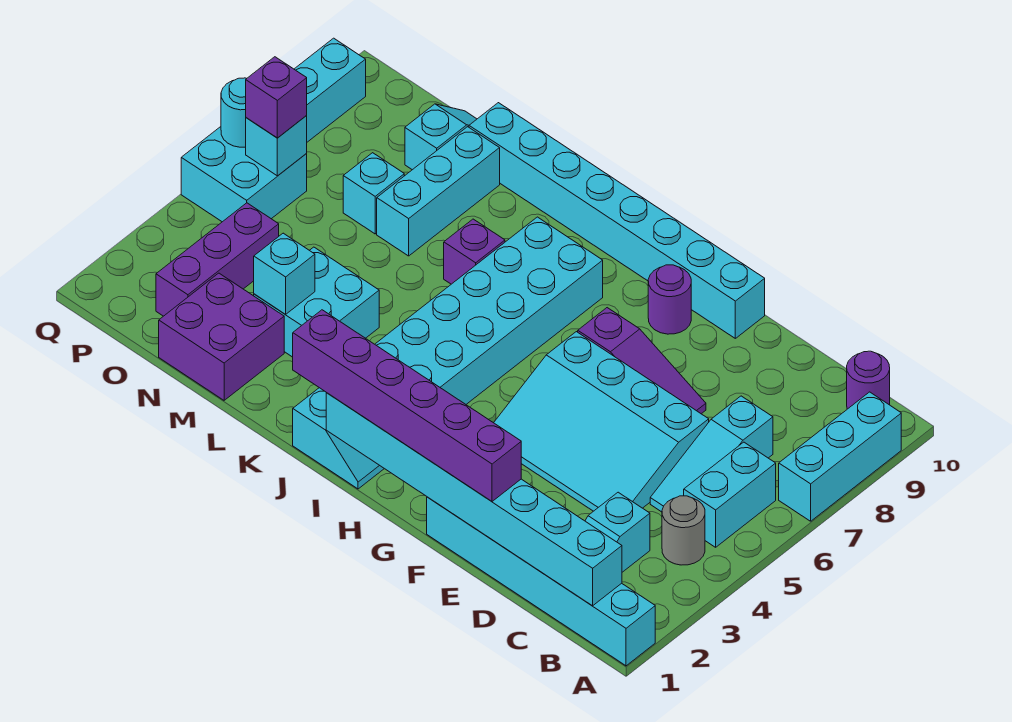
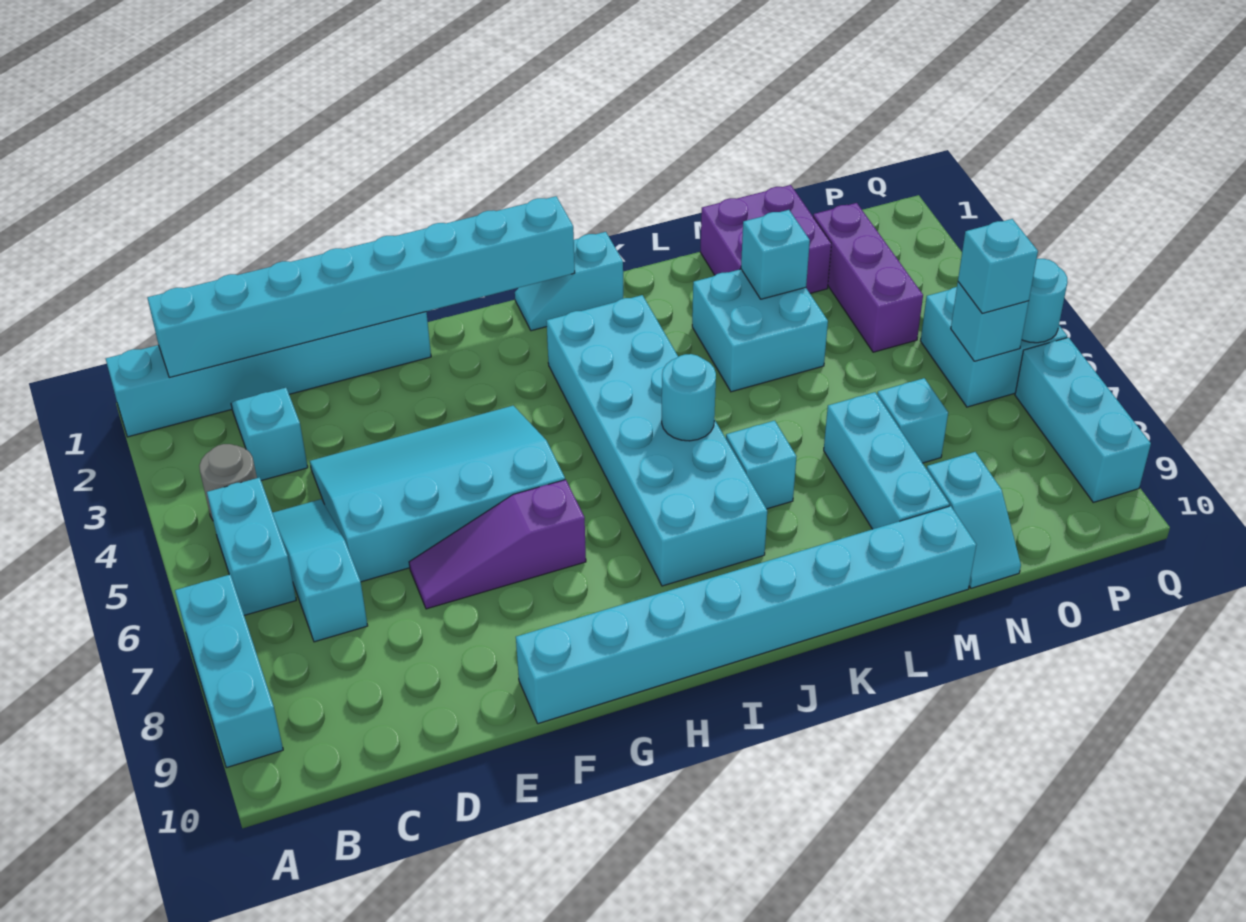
purple 1x1 round brick [847,351,890,409] -> none
purple 1x6 brick [293,310,521,501] -> none
purple 1x1 round brick [648,265,691,334] -> none
none -> cyan 1x1 round brick [662,354,716,441]
purple 1x1 brick [444,219,505,284] -> cyan 1x1 brick [726,421,796,509]
purple 1x1 brick [246,57,307,138] -> cyan 1x1 brick [958,219,1038,313]

